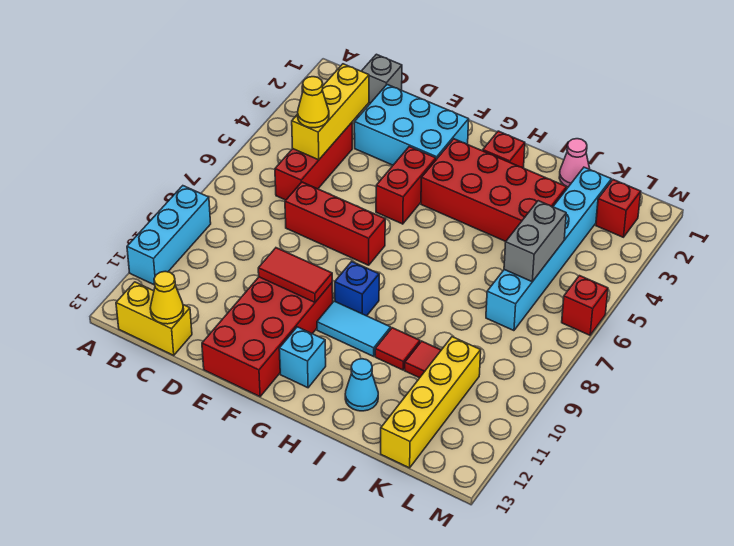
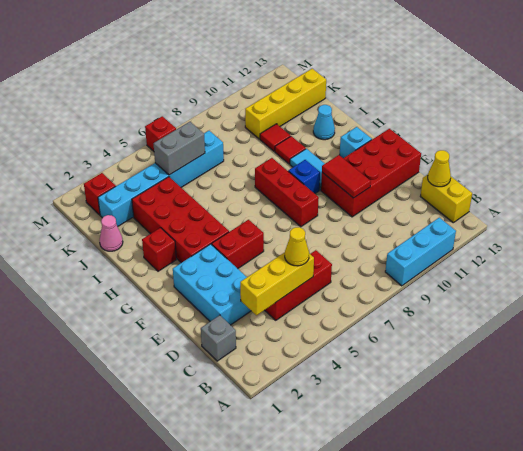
red 1x3 brick [285,182,385,265] -> red 1x3 brick moved to [255,158,319,227]

